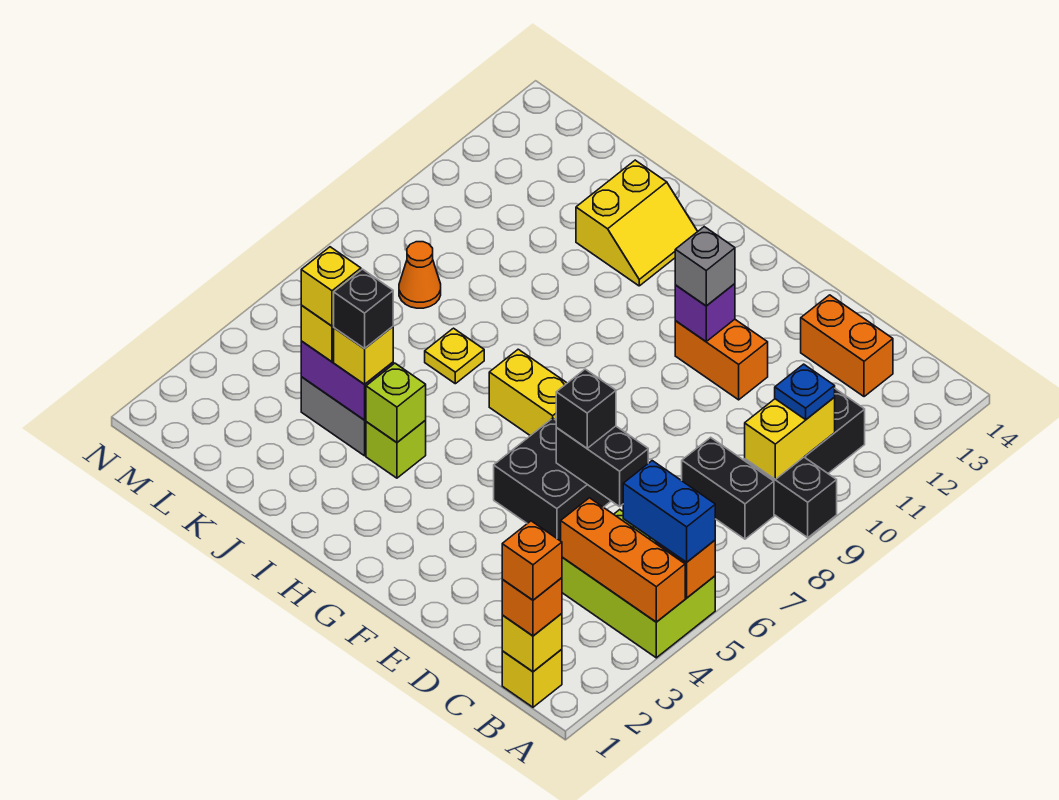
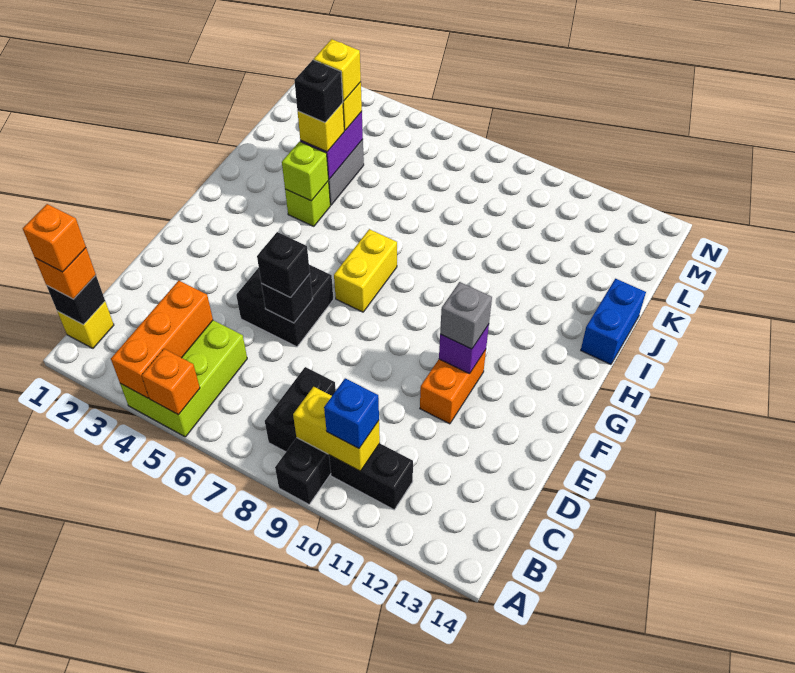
blue 1x2 brick [623,461,715,562] -> blue 1x2 brick moved to [581,279,646,364]
yellow 1x1 brick [502,614,562,672] -> black 1x1 brick [46,275,105,325]
blue 1x1 plate [775,364,835,420] -> blue 1x1 brick [324,378,379,448]
orange 1x2 brick [801,295,893,397] -> none
black 1x2 brick [556,426,648,507] -> black 1x1 brick [262,274,312,323]
yellow 2x2 slope [576,160,698,286] -> none
yellow 1x1 plate [425,328,484,384] -> none
orange 1x1 cone [399,242,441,308] -> none

